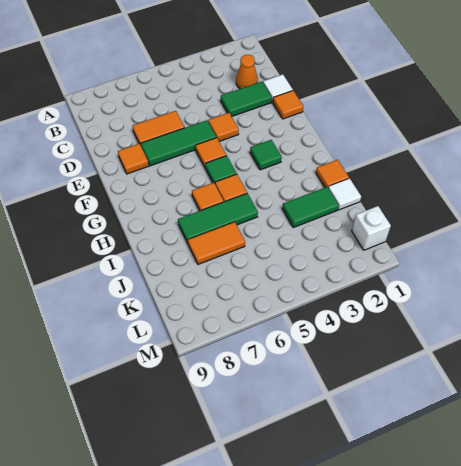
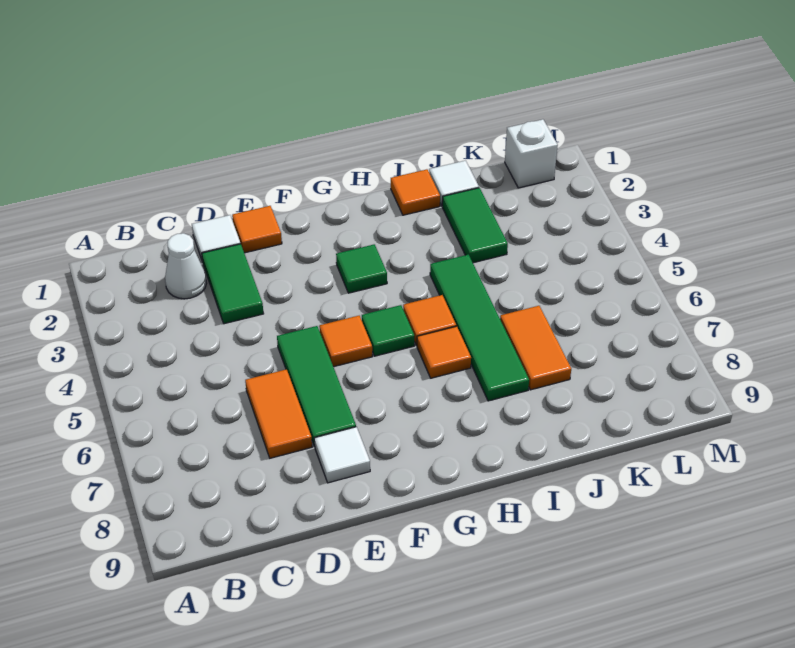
orange 1x1 cone [236,55,258,89] -> white 1x1 cone [165,233,206,299]
orange 1x1 tile [208,113,239,141] -> none
orange 1x1 tile [118,144,149,174] -> white 1x1 tile [314,427,370,483]
green 1x3 tile [178,193,258,243] -> green 1x4 tile [430,255,529,401]

